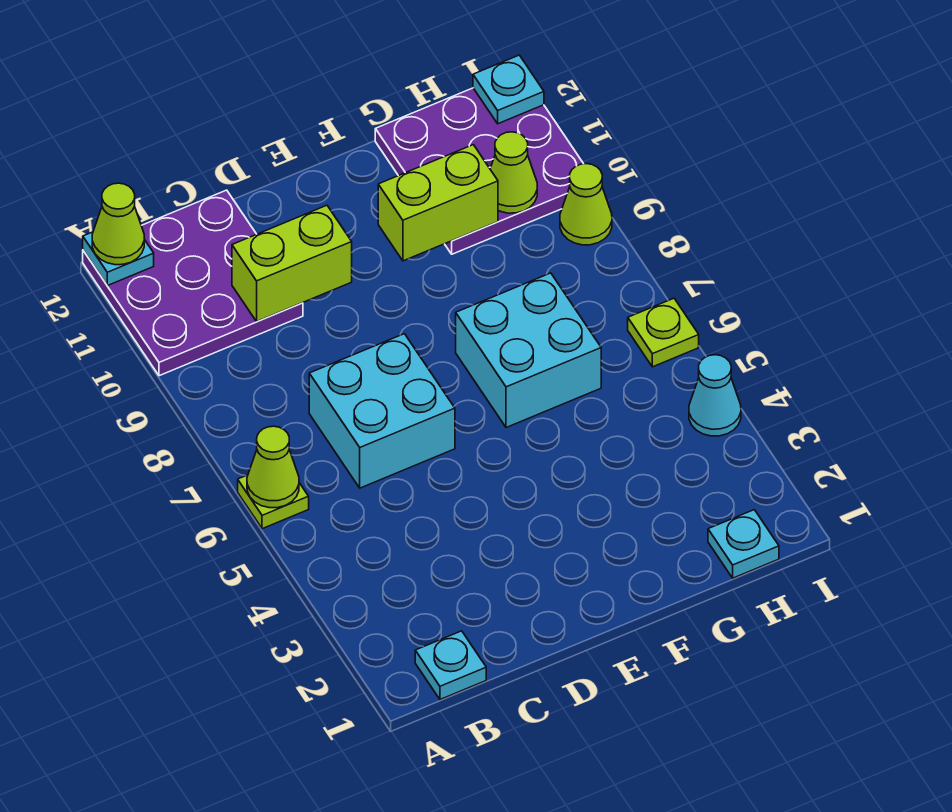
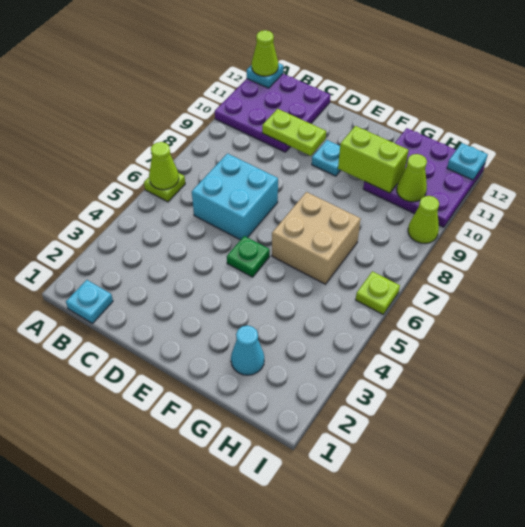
lime 1x2 brick [232,205,352,321] -> lime 1x2 plate [262,109,326,156]
none -> green 1x1 plate [227,236,270,277]
cyan 2x2 brick [456,273,601,428] -> tan 2x2 brick [272,192,361,284]
cyan 1x1 plate [708,510,779,578] -> cyan 1x1 plate moved to [312,140,341,176]
cyan 1x1 cone [689,355,741,436] -> cyan 1x1 cone moved to [231,325,264,375]

